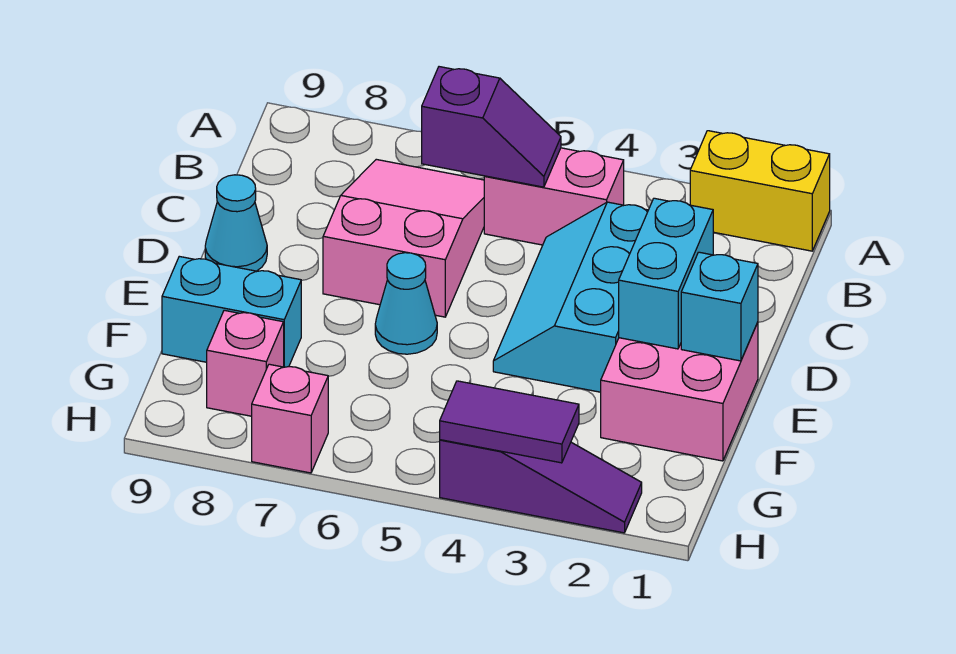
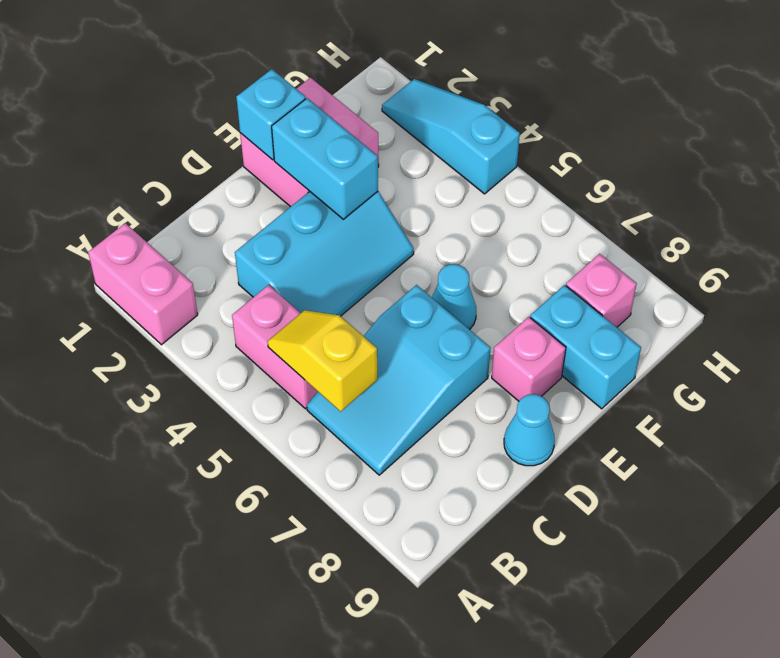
yellow 1x2 brick [690,131,830,251] -> pink 1x2 brick [88,223,198,345]
purple 1x2 slope [422,67,561,187] -> yellow 1x2 slope [268,310,377,412]
pink 2x3 slope [323,159,484,317] -> cyan 2x3 slope [307,285,490,475]
cyan 1x2 brick [619,198,713,349] -> cyan 1x2 brick turned to [272,98,378,219]
purple 1x3 slope [440,440,642,533] -> cyan 1x3 slope [382,79,520,194]
purple 1x2 tile [440,381,579,463] -> none
pink 1x1 brick [252,364,328,473] -> pink 1x1 brick moved to [492,317,566,401]

